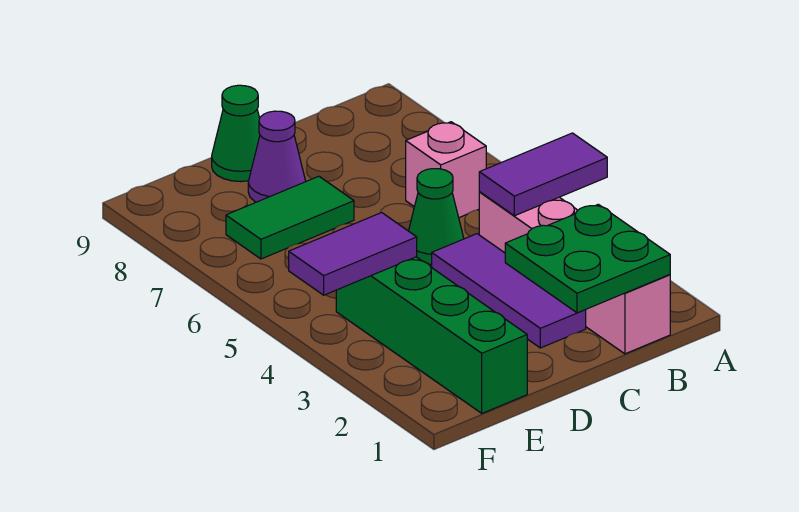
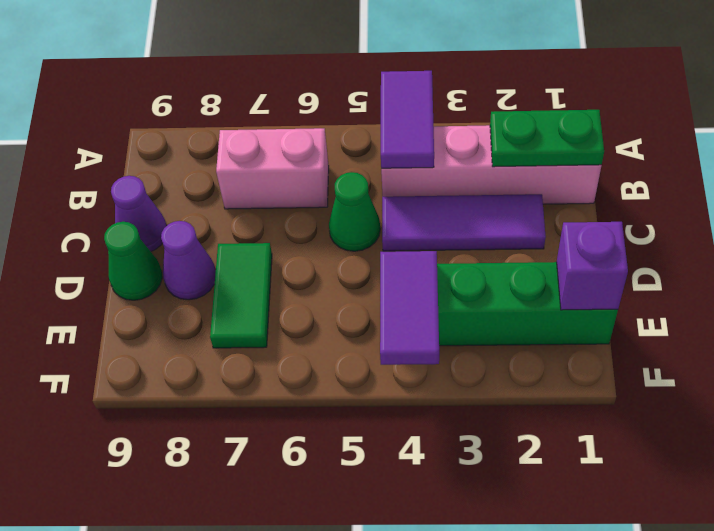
green 2x2 plate [505,204,670,313] -> green 1x2 plate [490,110,604,167]
pink 1x1 brick [406,122,486,217] -> pink 1x2 brick [216,128,329,209]
none -> purple 1x1 cone [111,176,167,251]
none -> purple 1x1 brick [557,222,628,310]

